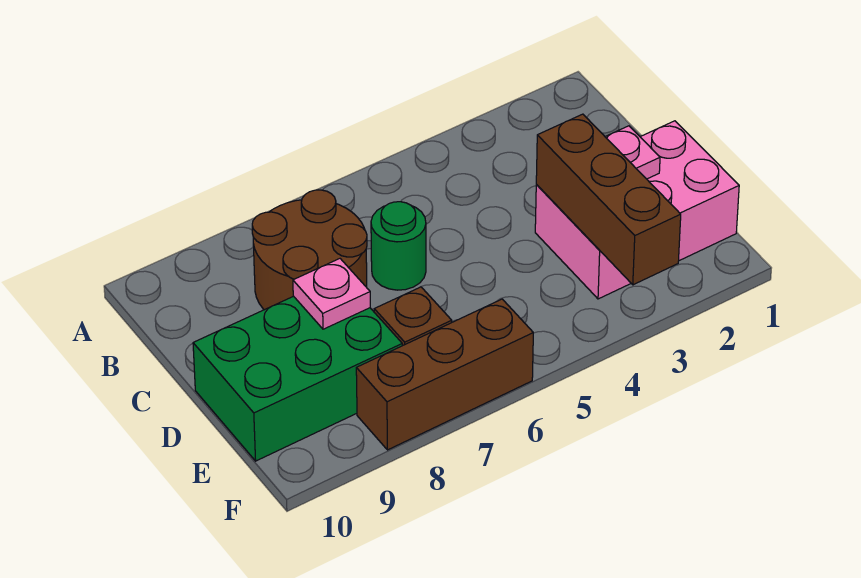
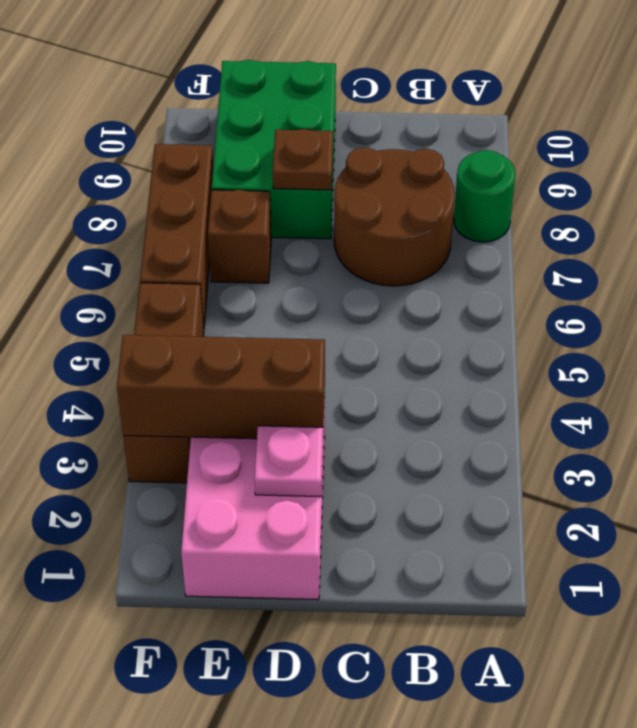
green 1x1 round brick [371,202,426,290] -> green 1x1 round brick moved to [454,150,516,242]
pink 1x1 plate [293,259,370,329] -> brown 1x1 plate [273,129,333,190]
none -> brown 1x3 brick [123,283,204,483]

